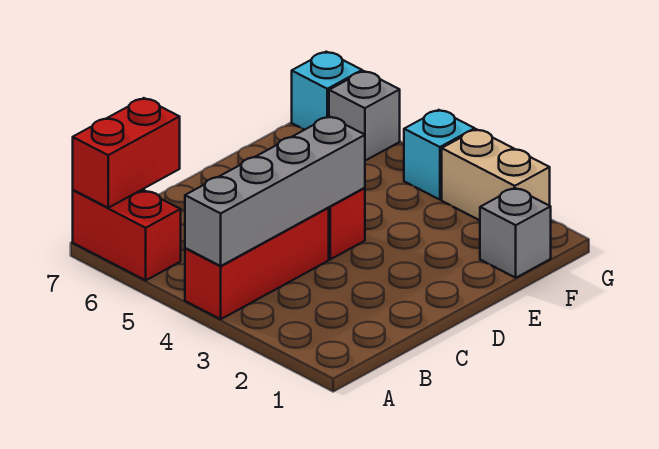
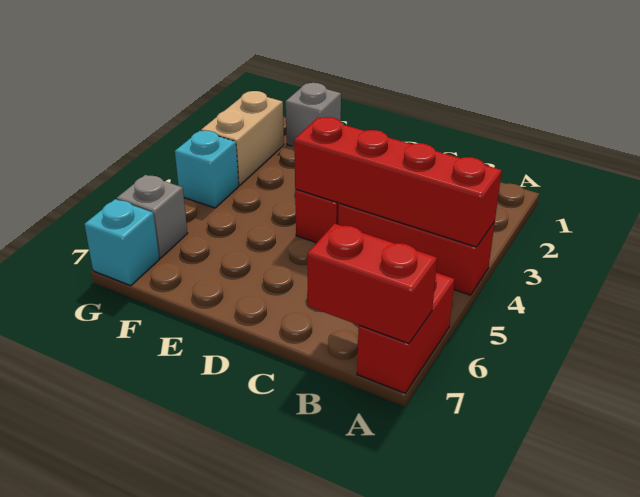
grey 1x4 brick [185,116,365,266] -> red 1x4 brick [294,117,502,247]

